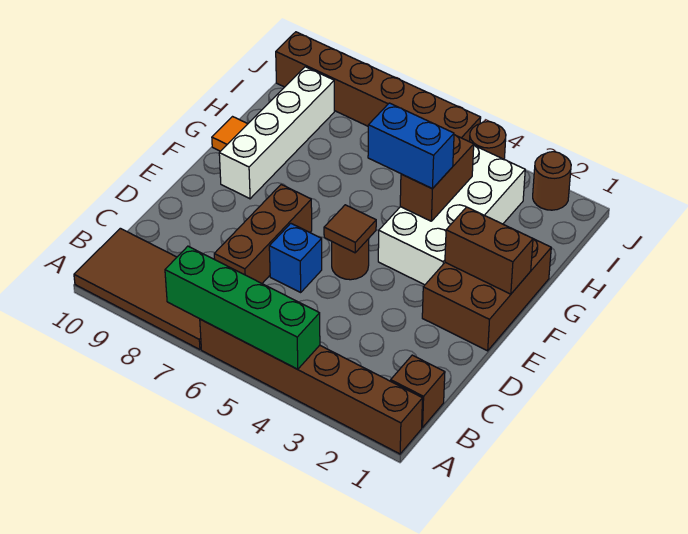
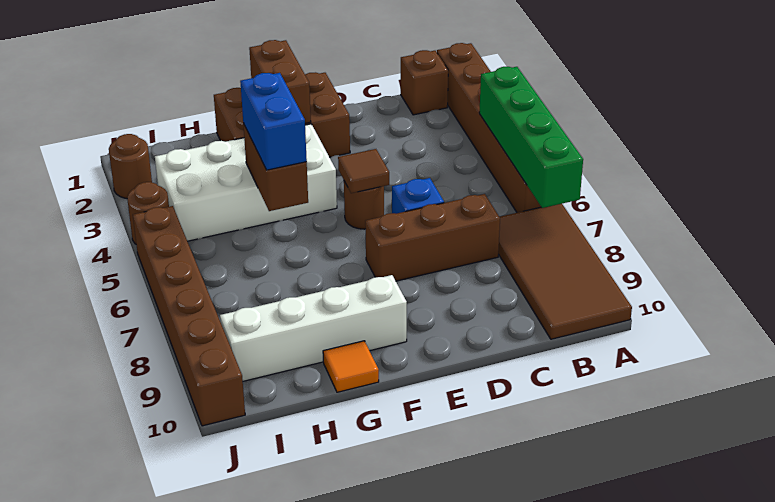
brown 1x2 brick [400,135,474,221] -> brown 1x2 brick turned to [243,123,308,211]

